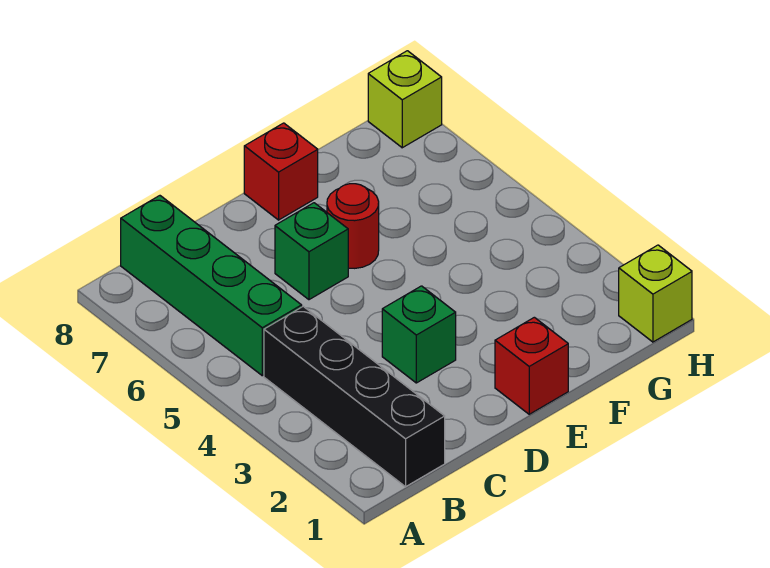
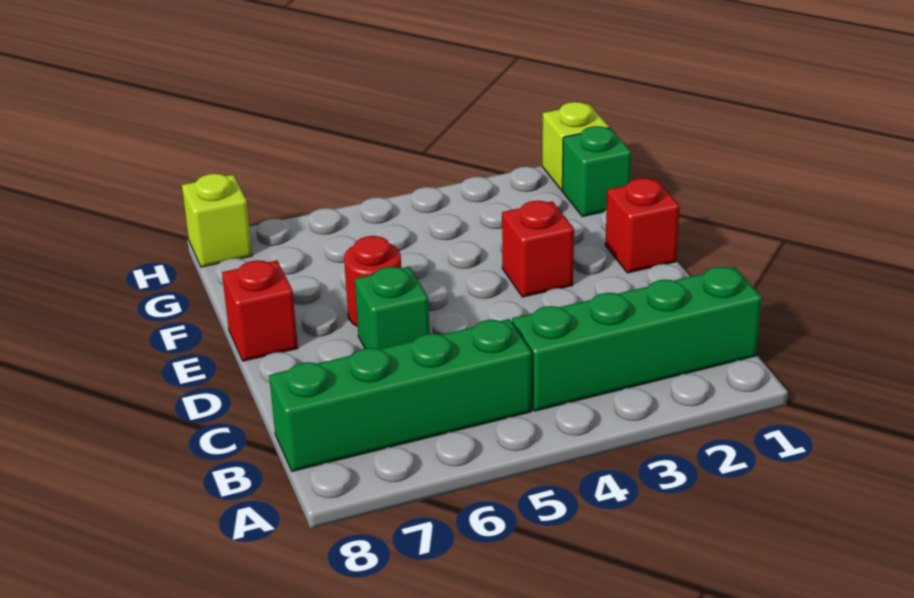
black 1x4 brick [264,306,445,487] -> green 1x4 brick [512,267,762,411]
green 1x1 brick [382,286,456,383] -> green 1x1 brick moved to [562,126,631,217]
none -> red 1x1 brick [502,201,574,297]

